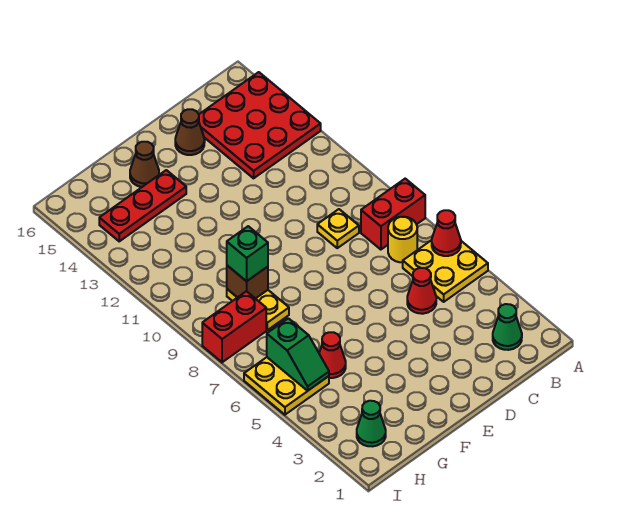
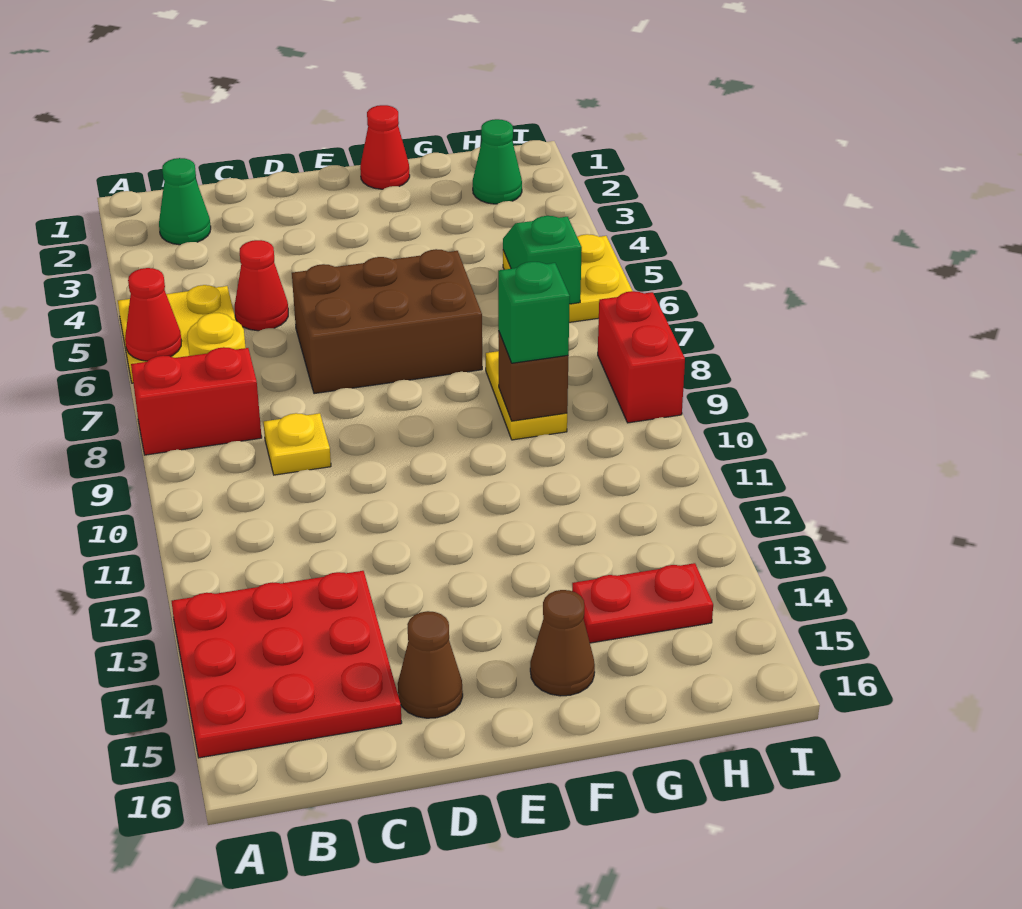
none -> brown 2x3 brick [292,249,482,394]
red 1x3 plate [99,170,186,241] -> red 1x2 plate [572,563,713,643]
red 1x1 cone [319,332,346,378] -> red 1x1 cone moved to [360,105,410,189]
red 1x2 brick [202,291,266,362] -> red 1x2 brick turned to [598,291,685,423]

